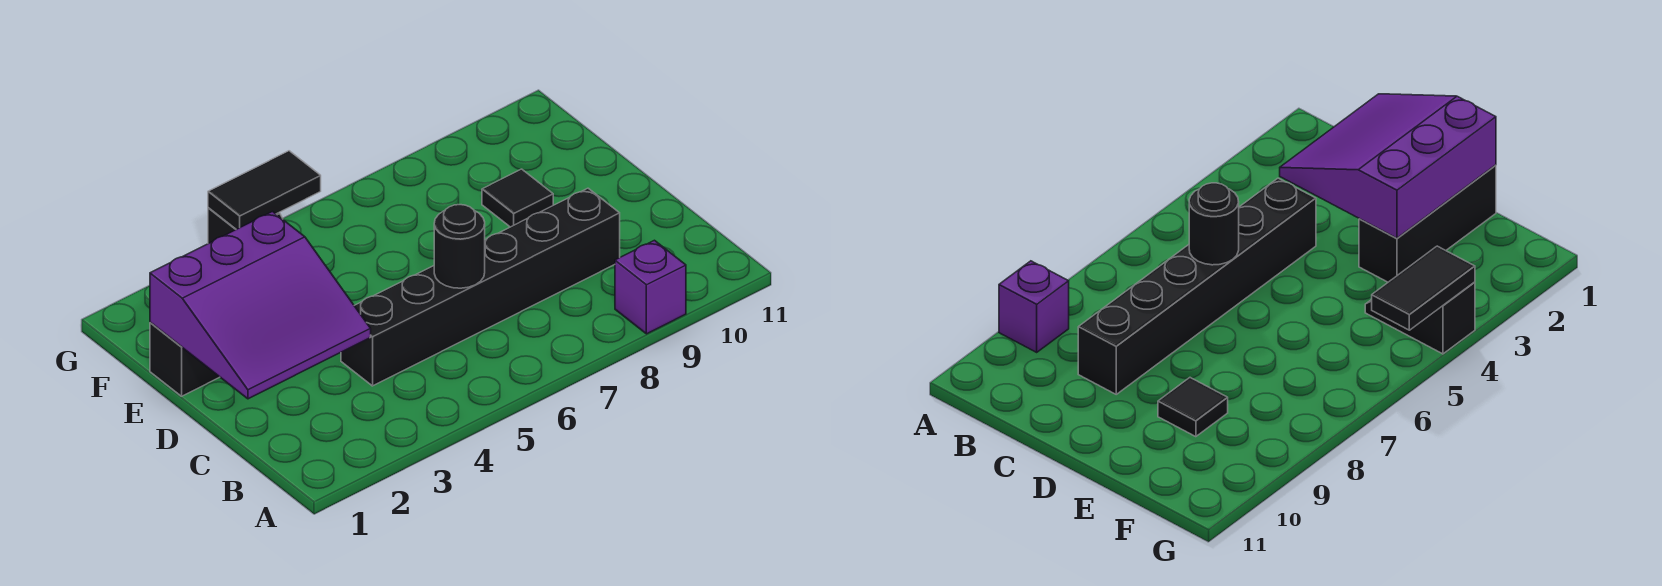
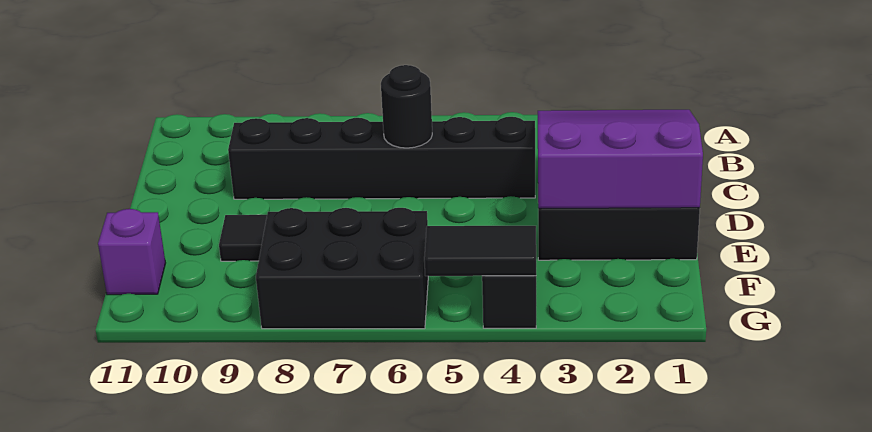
purple 1x1 brick [615,240,686,334] -> purple 1x1 brick moved to [98,209,165,295]
none -> black 2x3 brick [256,208,428,329]

